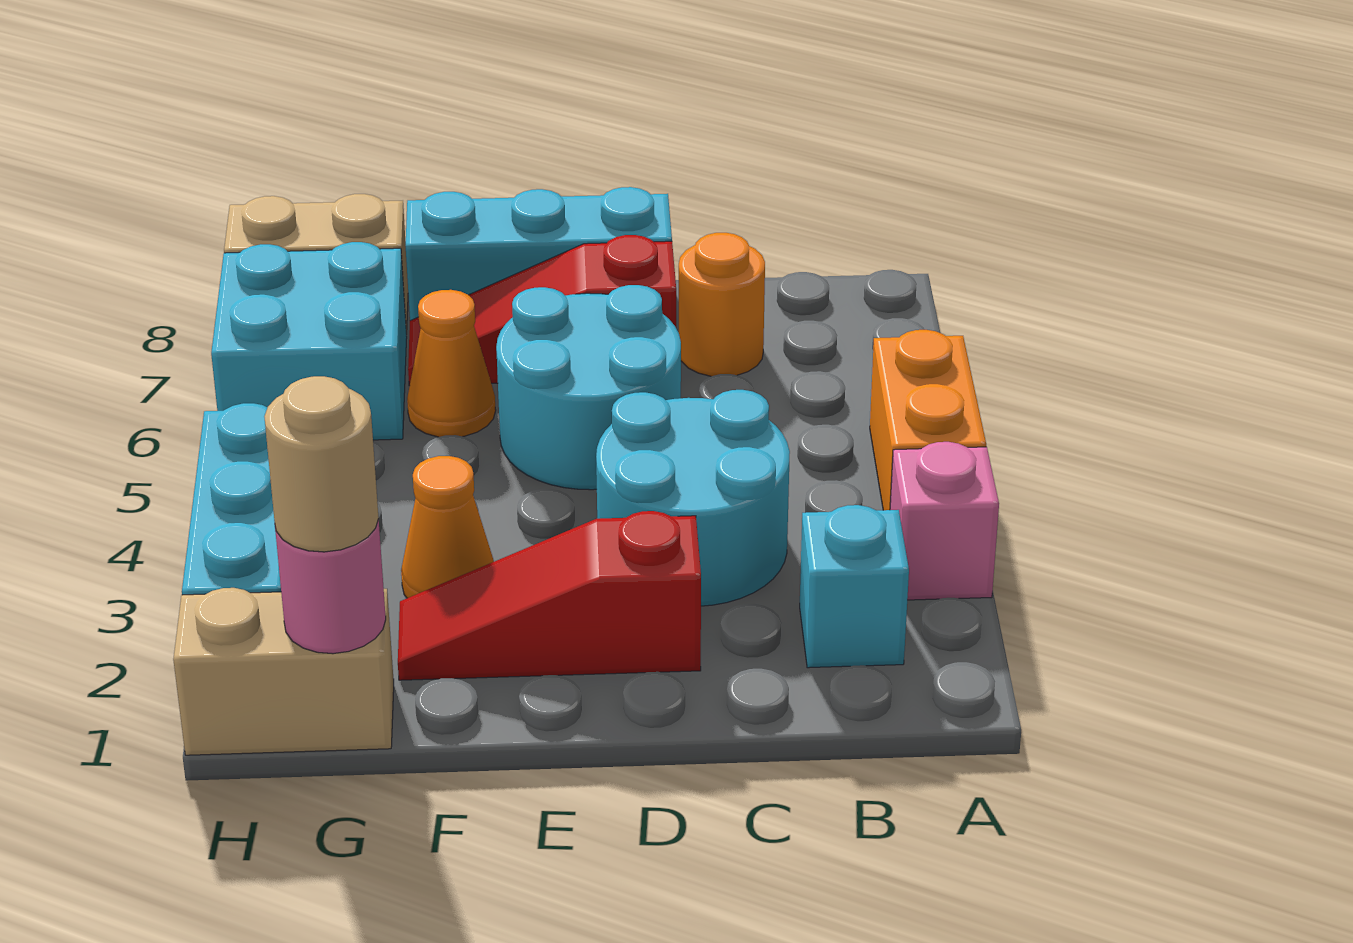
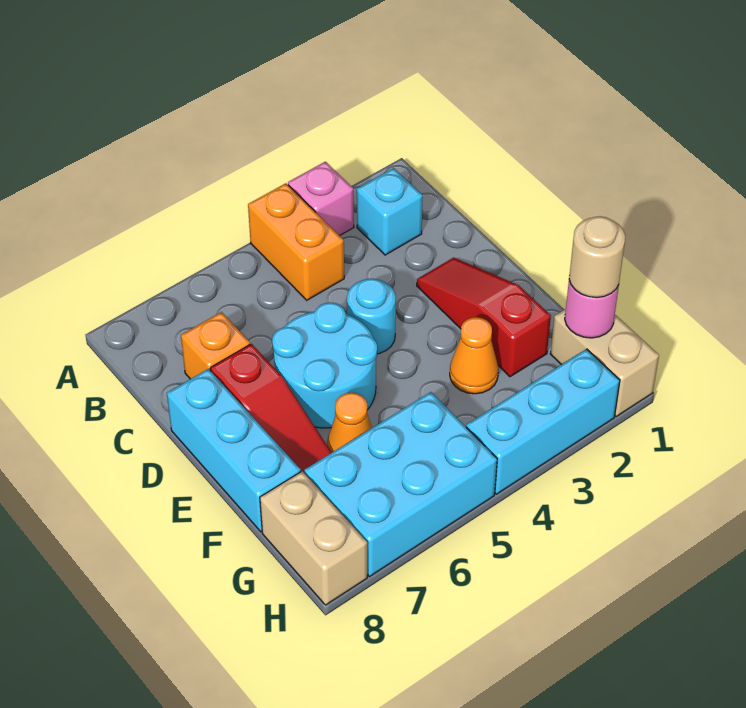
orange 1x2 brick [870,330,986,510] -> orange 1x2 brick turned to [248,183,344,300]
cyan 2x2 round brick [596,390,790,606] -> cyan 1x1 round brick [347,279,396,354]
orange 1x1 round brick [679,233,765,376] -> orange 1x1 brick [181,312,250,379]
red 1x3 slope [398,511,701,680] -> red 1x3 slope turned to [417,258,551,377]
cyan 2x2 brick [211,242,407,440] -> cyan 2x3 brick [304,392,497,577]

